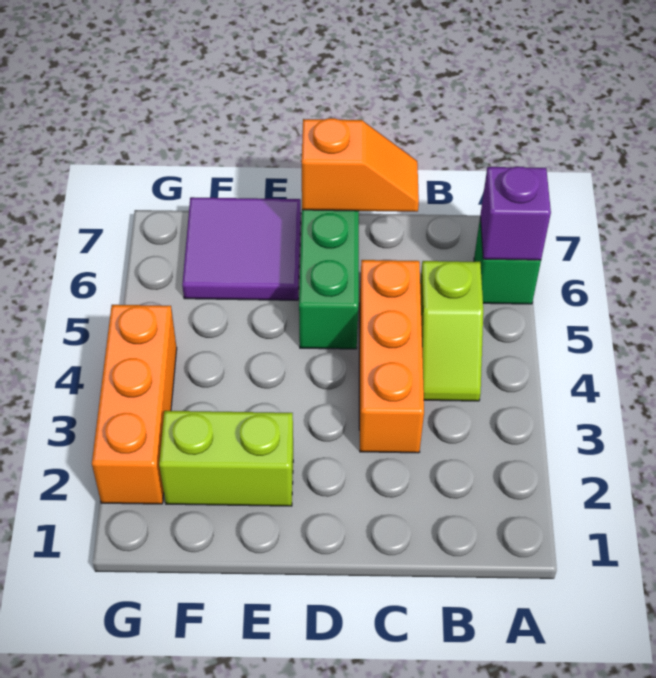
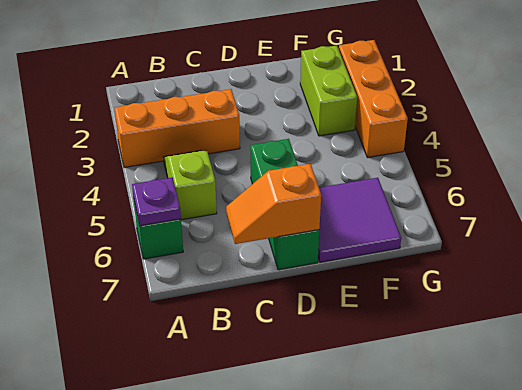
purple 1x1 brick [480,167,551,260] -> purple 1x1 plate [132,177,181,226]
orange 1x3 brick [359,260,424,453] -> orange 1x3 brick turned to [114,89,240,167]
lime 1x2 brick [159,411,293,506] -> lime 1x2 brick turned to [300,46,357,136]

